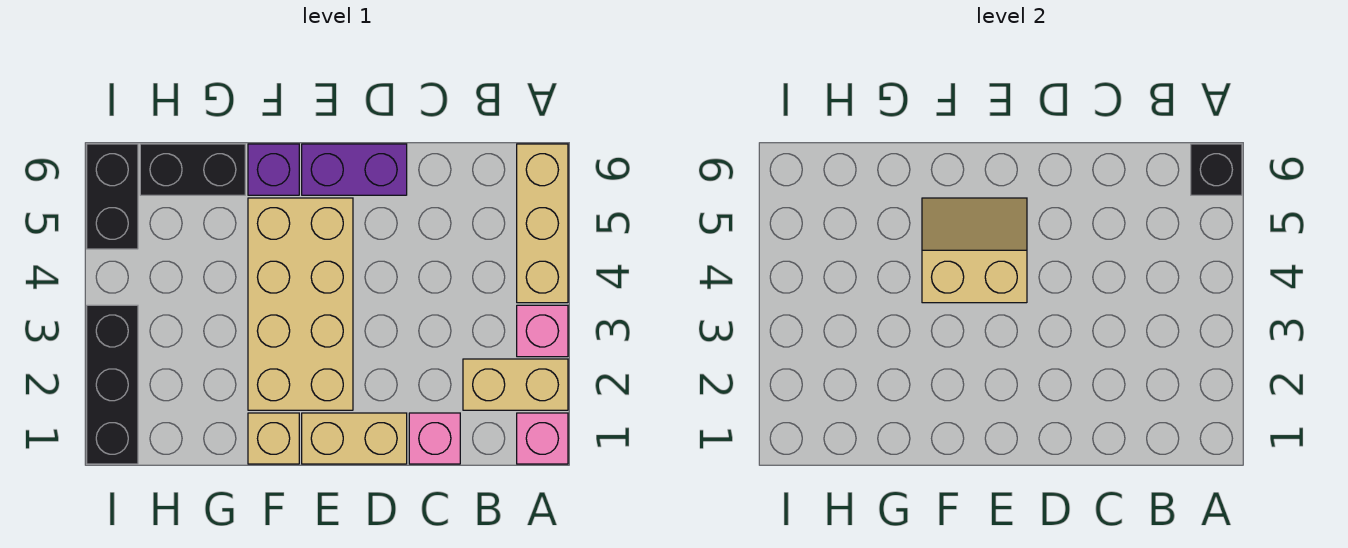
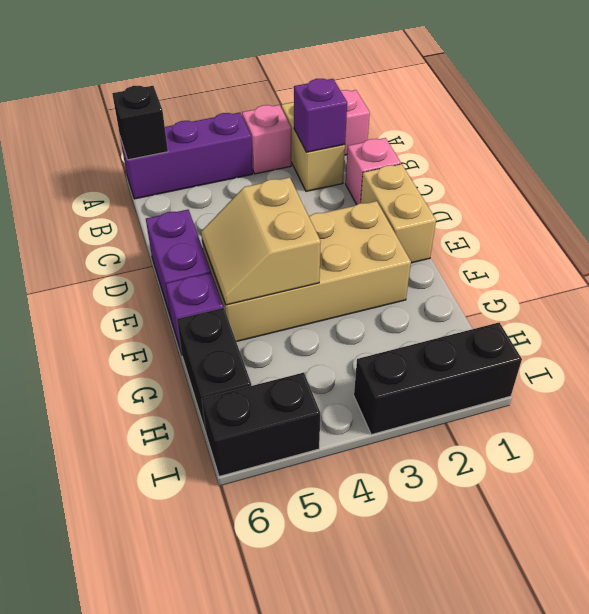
tan 1x3 brick [517,144,568,303] -> purple 1x3 brick [120,112,253,199]
none -> purple 1x1 brick [294,79,347,152]
tan 1x1 brick [248,413,299,464] -> none

